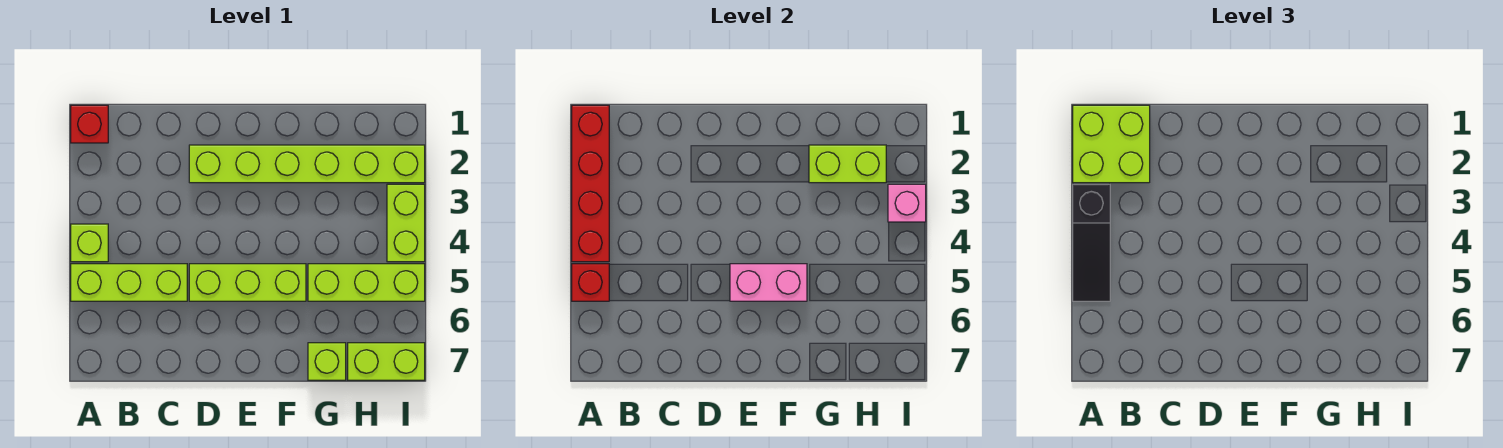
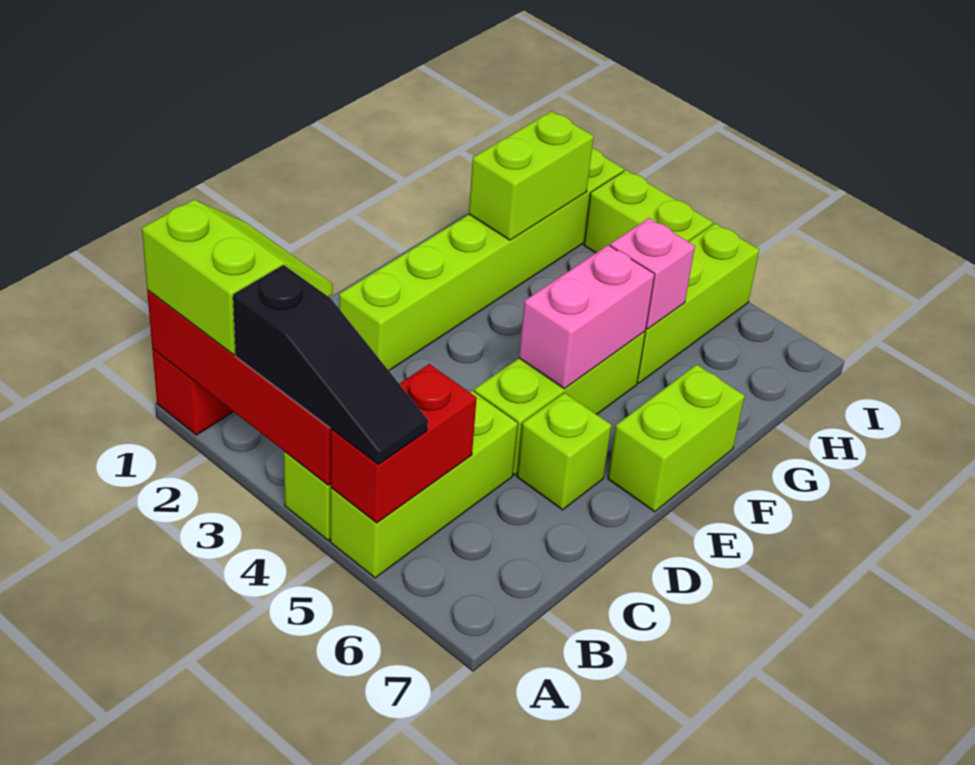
lime 2x2 brick [1073,105,1150,183] -> lime 2x2 slope [142,200,333,355]
red 1x1 brick [572,264,609,301] -> red 1x2 brick [331,364,477,523]
lime 1x1 brick [308,343,346,380] -> lime 1x1 brick moved to [517,393,611,510]
lime 1x2 brick [348,343,425,380] -> lime 1x2 brick moved to [608,365,745,512]
pink 1x1 brick [888,184,926,222] -> pink 1x1 brick moved to [610,218,695,329]

